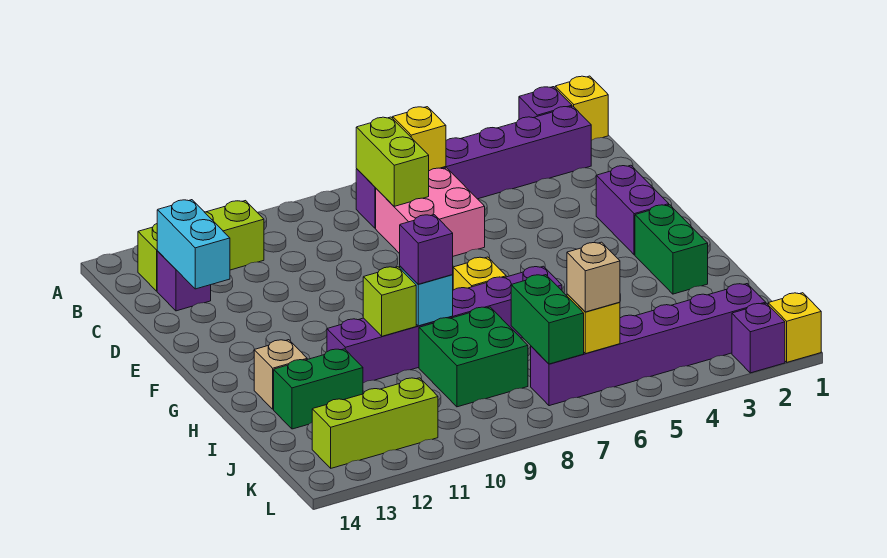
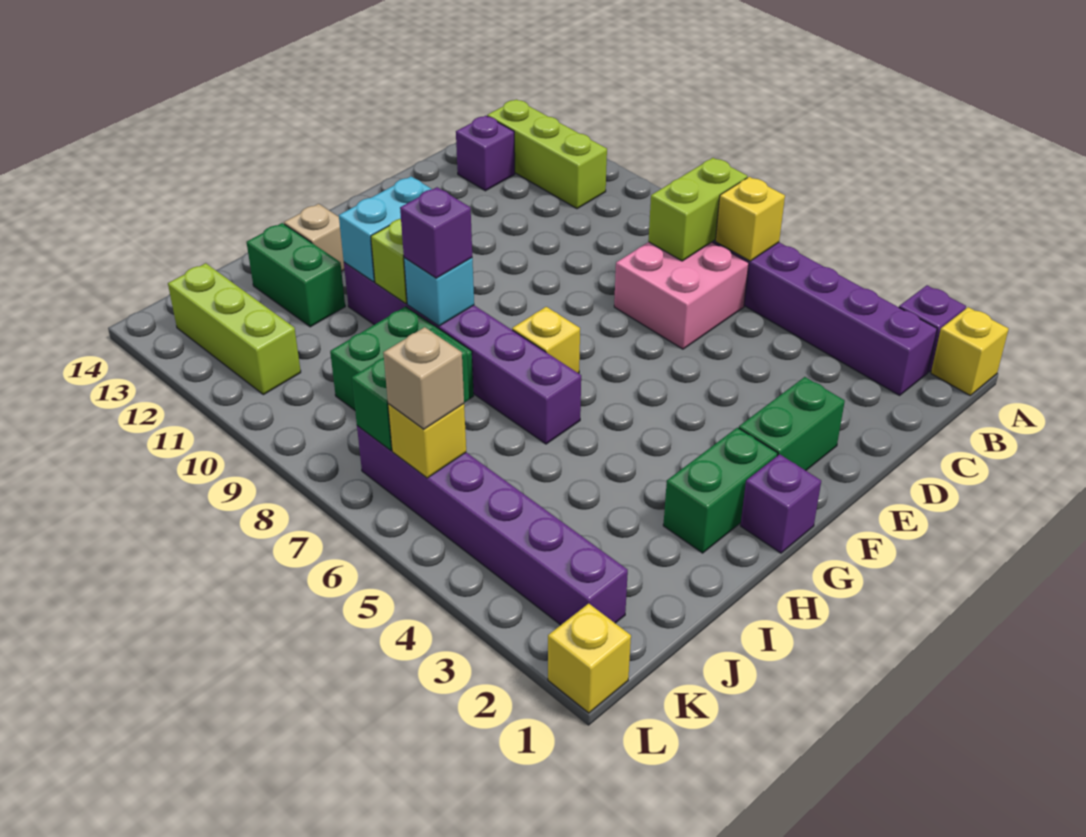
cyan 1x2 brick [157,200,230,289] -> cyan 1x2 brick moved to [339,177,431,282]
purple 1x2 brick [596,165,669,255] -> green 1x2 brick [739,377,845,471]
purple 1x1 brick [732,303,785,373] -> purple 1x1 brick moved to [740,454,821,553]

